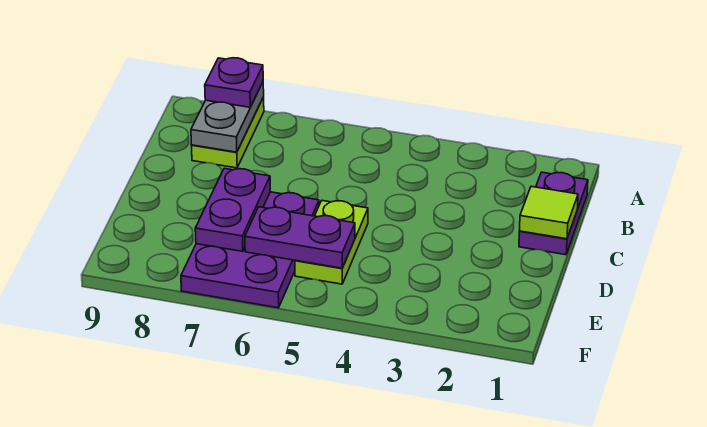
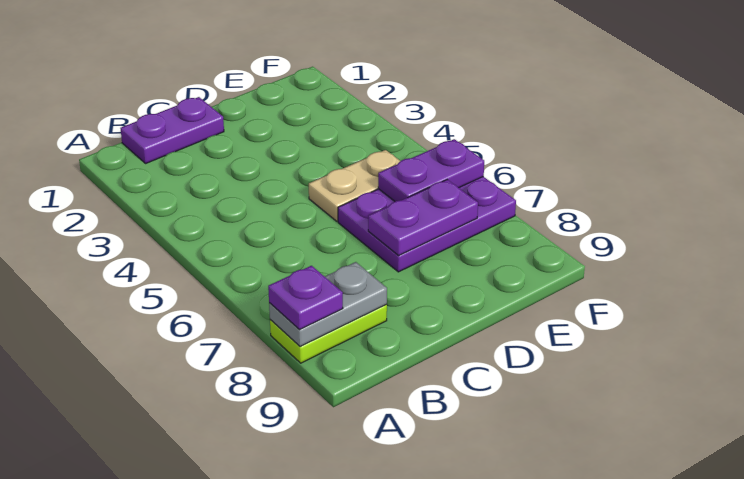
lime 1x1 tile [519,186,578,239] -> none
lime 1x2 plate [295,201,368,284] -> tan 1x2 plate [309,150,400,221]
purple 1x2 plate [245,207,355,268] -> purple 1x2 plate turned to [378,139,484,201]

